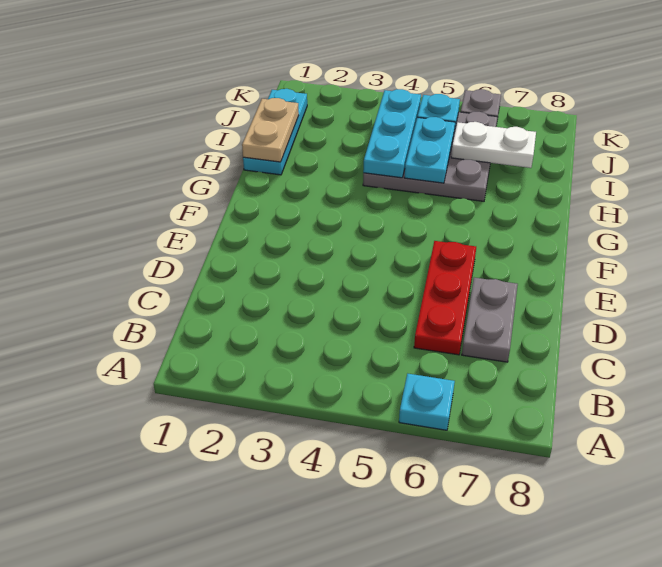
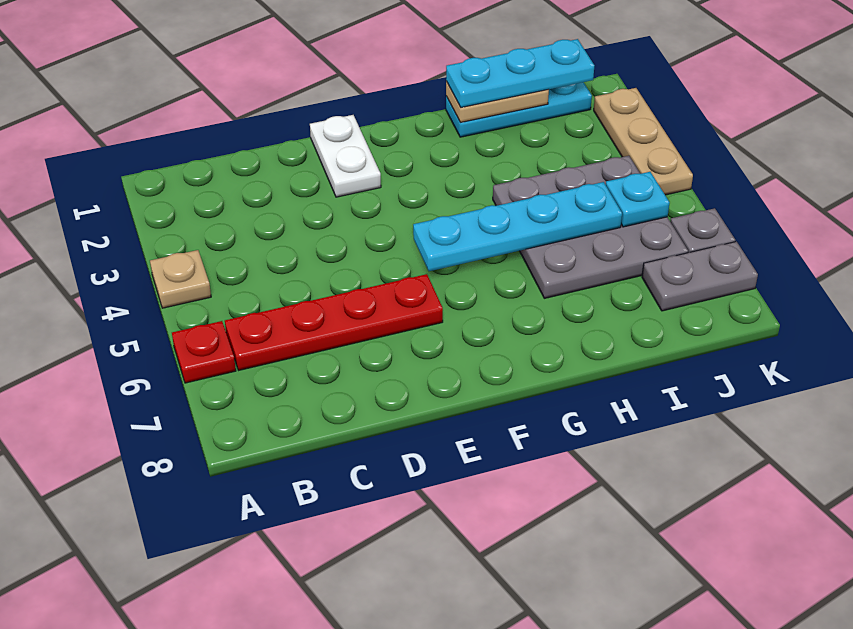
none -> tan 1x1 plate [150,250,211,308]
cyan 1x1 plate [399,374,455,430] -> red 1x1 plate [172,321,236,383]
red 1x3 plate [414,241,476,355] -> red 1x4 plate [225,274,443,370]
grey 1x2 plate [462,278,518,362] -> grey 1x2 plate moved to [642,242,758,311]
cyan 1x3 plate [363,89,421,178] -> cyan 1x3 plate moved to [446,39,595,107]
cyan 1x2 plate [405,117,455,183] -> cyan 1x4 plate [413,182,622,271]
white 1x2 plate [451,122,536,168] -> white 1x2 plate moved to [310,115,381,197]
none -> tan 1x3 plate [594,88,693,195]

